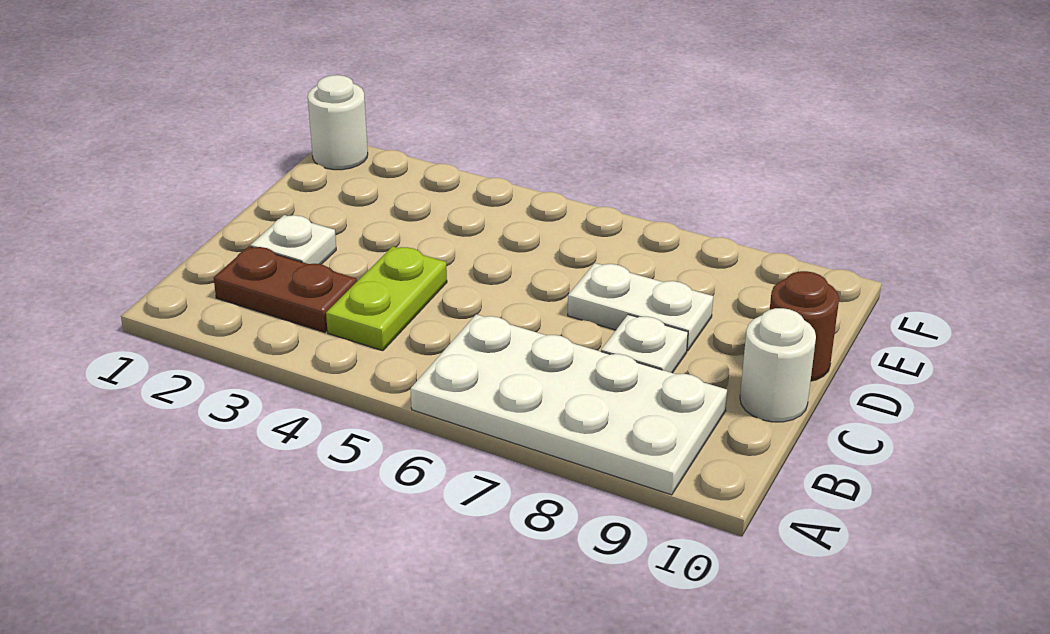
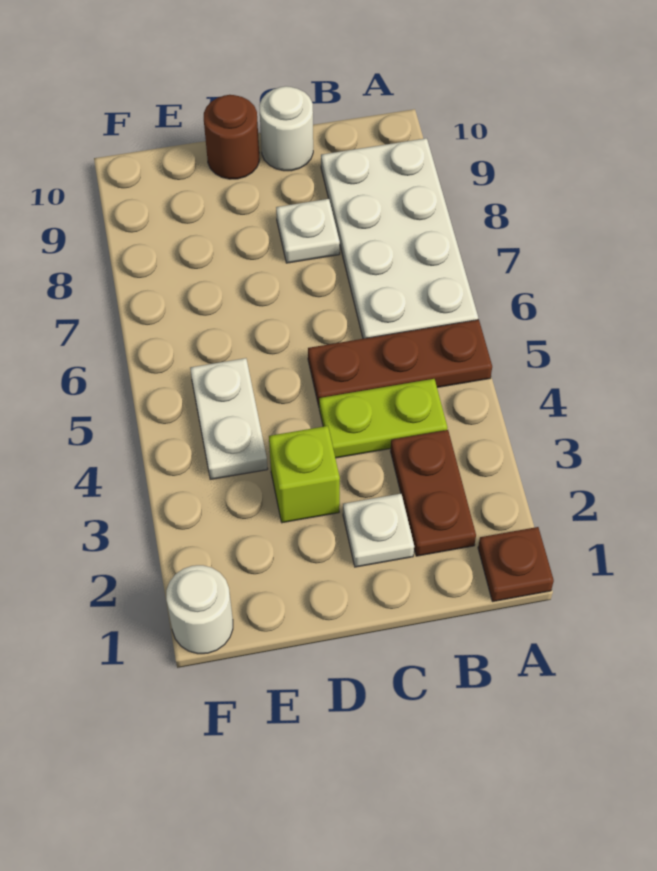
none -> brown 1x1 plate [478,527,554,602]
none -> brown 1x3 plate [308,320,492,406]
none -> lime 1x1 brick [269,426,340,523]
white 1x2 plate [568,263,713,351] -> white 1x2 plate moved to [190,358,268,480]

